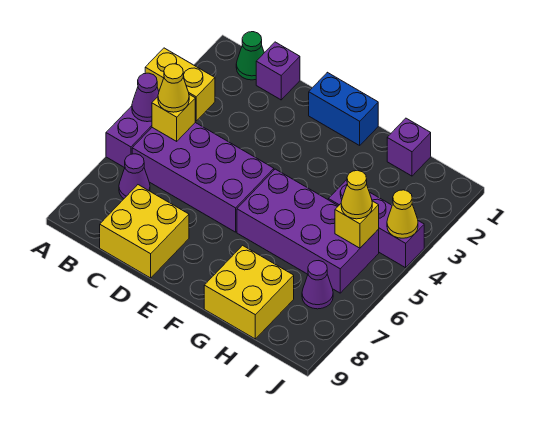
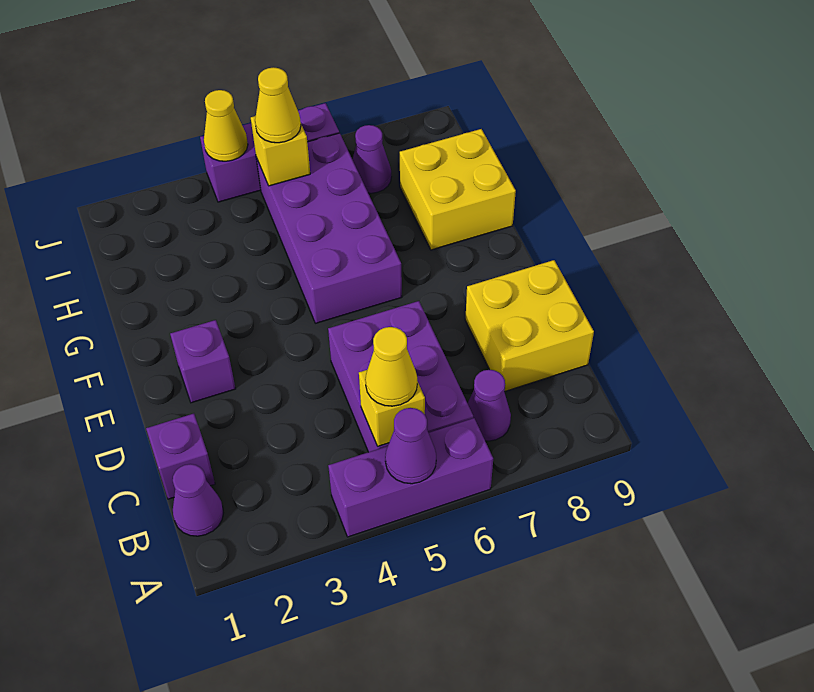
yellow 1x2 brick [145,48,215,121] -> none
green 1x1 cone [236,32,264,80] -> purple 1x1 cone [173,464,223,536]
purple 2x4 brick [132,123,274,232] -> purple 2x3 brick [328,301,473,452]
blue 1x2 brick [309,72,378,145] -> none
purple 1x1 brick [387,118,431,176] -> purple 1x1 brick moved to [170,320,236,403]
purple 1x3 brick [328,180,424,268] -> purple 1x3 brick turned to [200,103,339,202]

